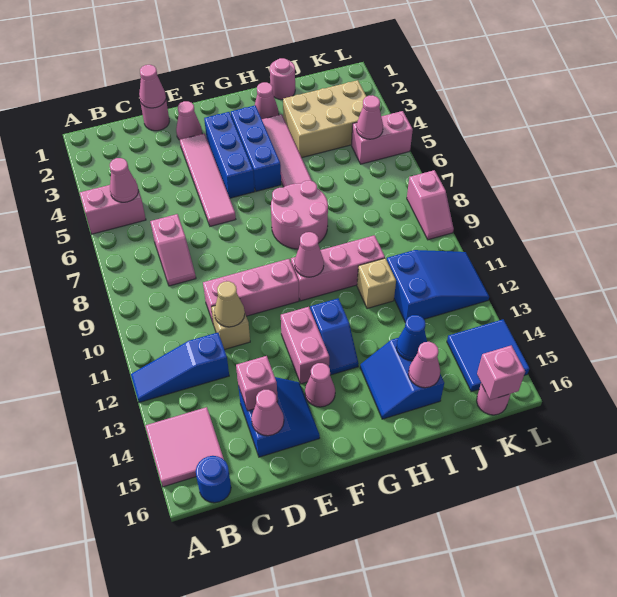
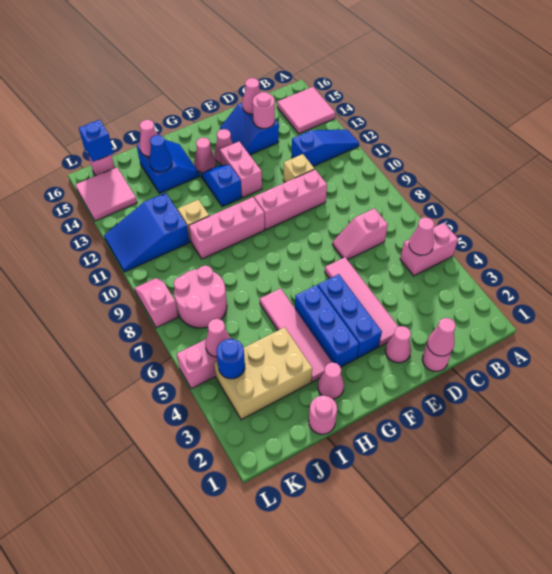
blue 1x1 round brick [196,456,231,503] -> blue 1x1 round brick moved to [217,339,245,379]
pink 1x2 slope [150,214,196,286] -> pink 1x2 slope turned to [332,208,388,260]
tan 1x1 cone [214,281,245,327] -> none
pink 1x1 brick [236,356,278,411] -> pink 1x1 round brick [253,92,275,128]
pink 2x2 round brick [271,180,328,249] -> pink 2x2 round brick moved to [174,266,227,328]
pink 1x1 cone [295,232,324,277] -> pink 1x1 cone moved to [194,138,216,173]
blue 2x2 tile [447,319,529,392] -> pink 2x2 tile [75,167,137,221]
pink 1x1 brick [477,345,525,400] -> blue 1x1 brick [79,120,113,162]

